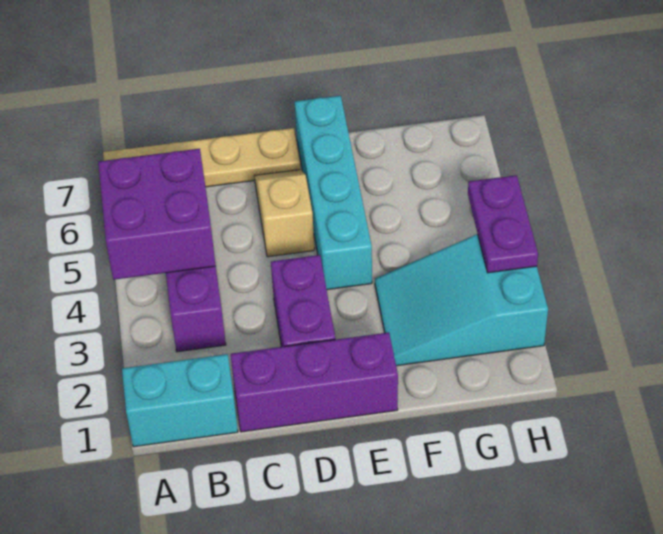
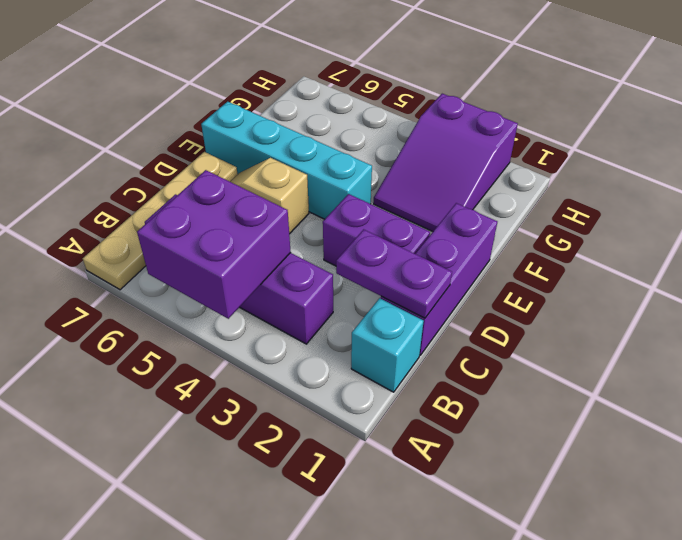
cyan 1x2 brick [122,354,238,447] -> cyan 1x1 brick [351,298,424,392]
cyan 2x3 slope [375,234,548,366] -> purple 2x3 slope [374,94,518,232]
purple 1x2 plate [468,175,538,273] -> purple 1x2 plate moved to [336,229,452,318]

